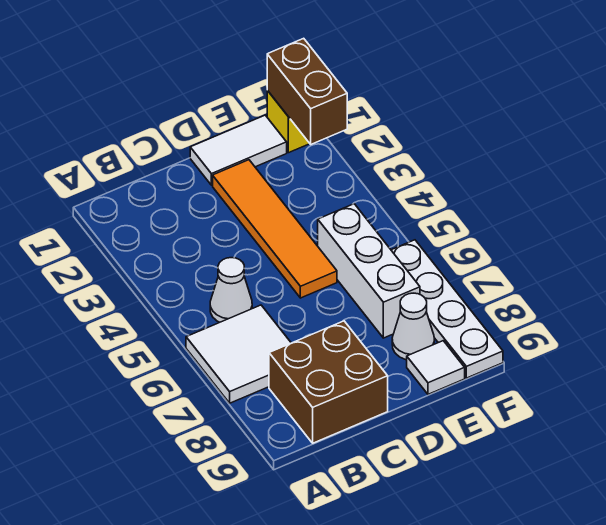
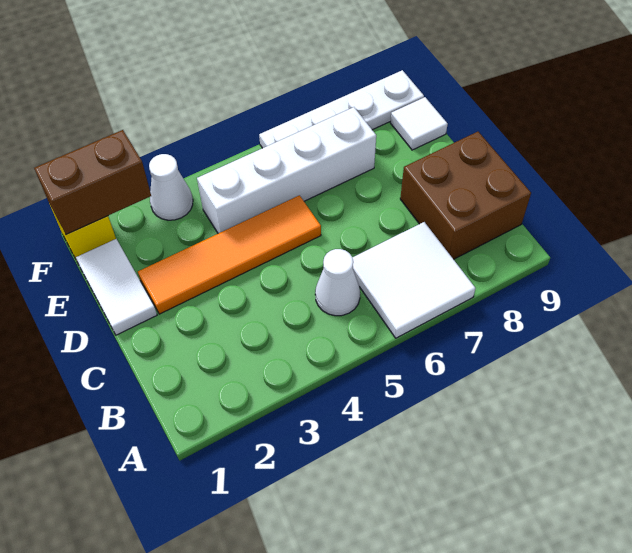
white 1x3 brick [318,204,420,338] -> white 1x4 brick [197,107,376,233]
white 1x1 cone [392,293,434,360] -> white 1x1 cone moved to [149,154,193,220]

